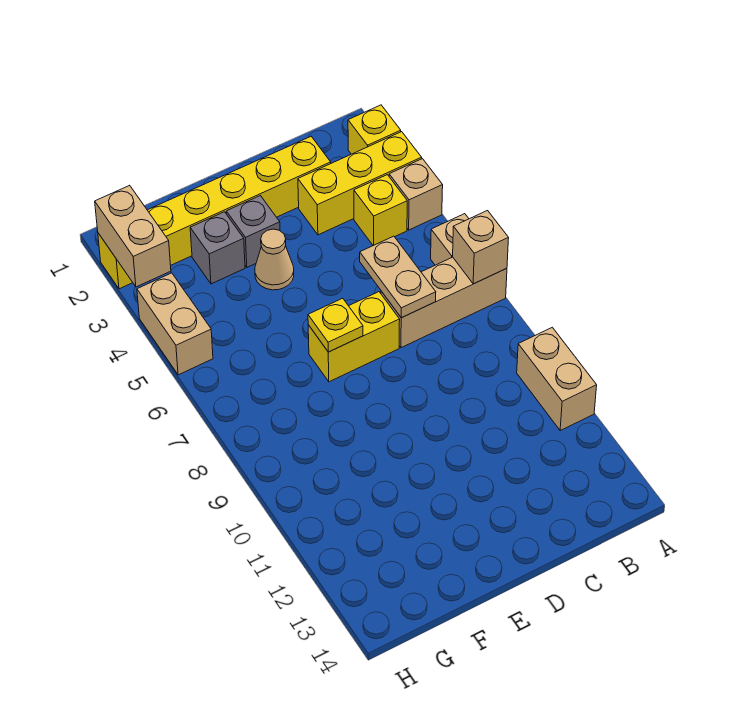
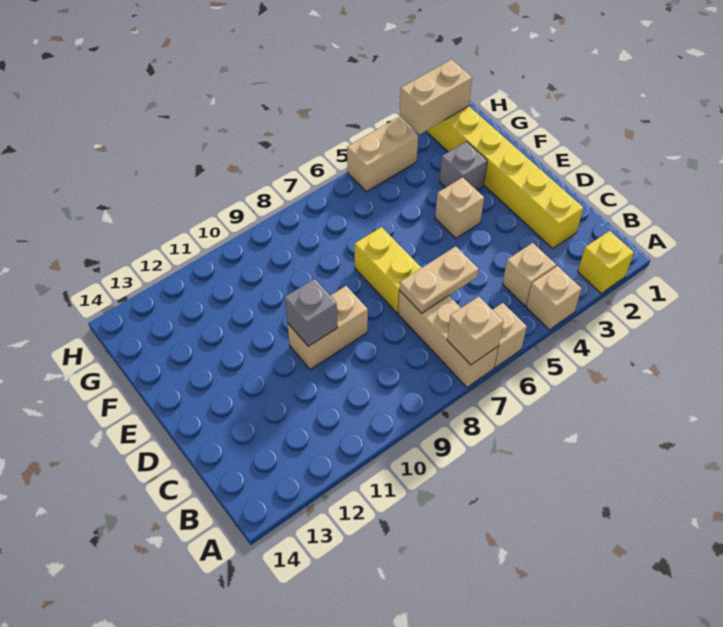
yellow 1x3 brick [298,132,422,235] -> none
tan 1x2 brick [517,327,597,430] -> tan 1x2 brick moved to [287,286,368,370]
yellow 1x1 brick [354,175,407,246] -> tan 1x1 brick [502,243,556,306]
grey 1x1 brick [226,196,280,267] -> grey 1x1 brick moved to [285,279,338,346]
tan 1x1 cone [255,229,294,290] -> tan 1x1 brick [435,177,484,238]
yellow 1x1 plate [308,298,363,352] -> none

